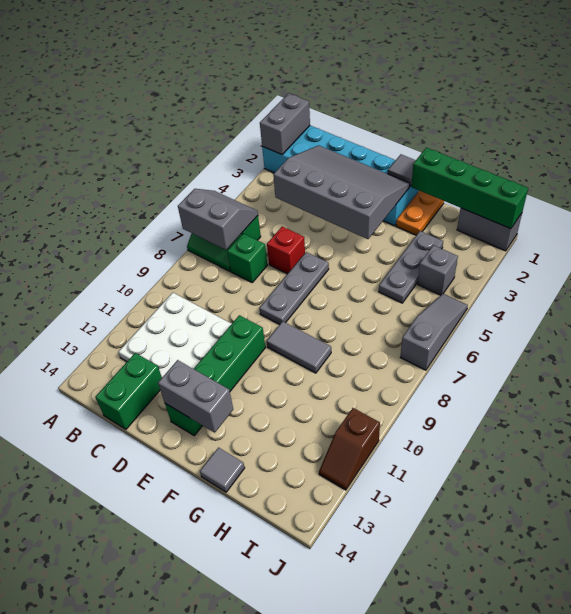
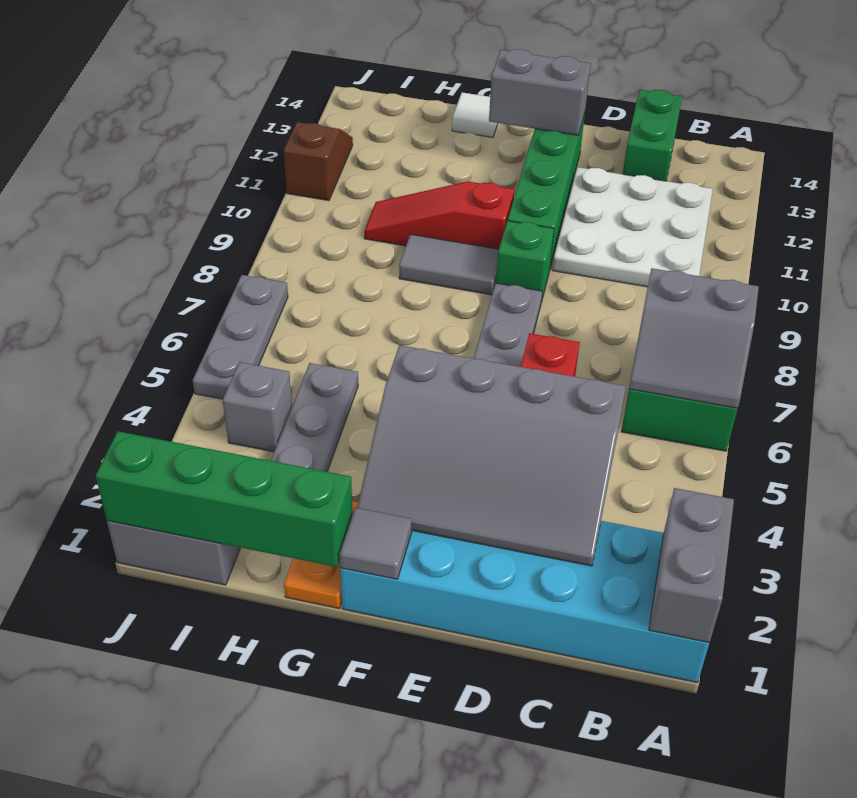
green 1x1 brick [227,234,267,282] -> green 1x1 brick moved to [496,221,554,303]
none -> red 1x3 slope [364,181,514,249]
grey 1x1 tile [200,448,245,492] -> white 1x1 tile [452,93,498,137]
grey 1x3 slope [400,294,468,370] -> grey 1x3 plate [193,275,288,399]

